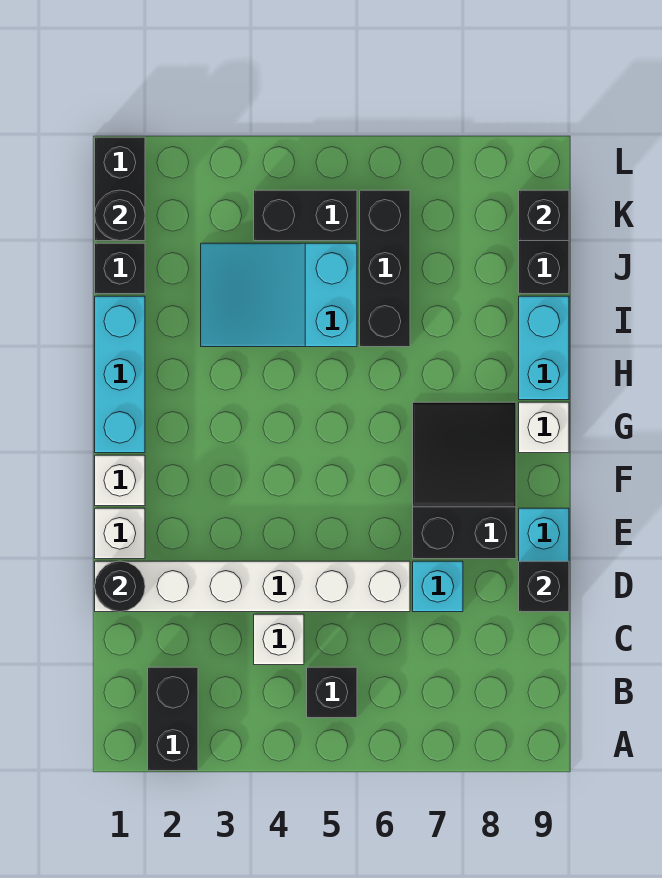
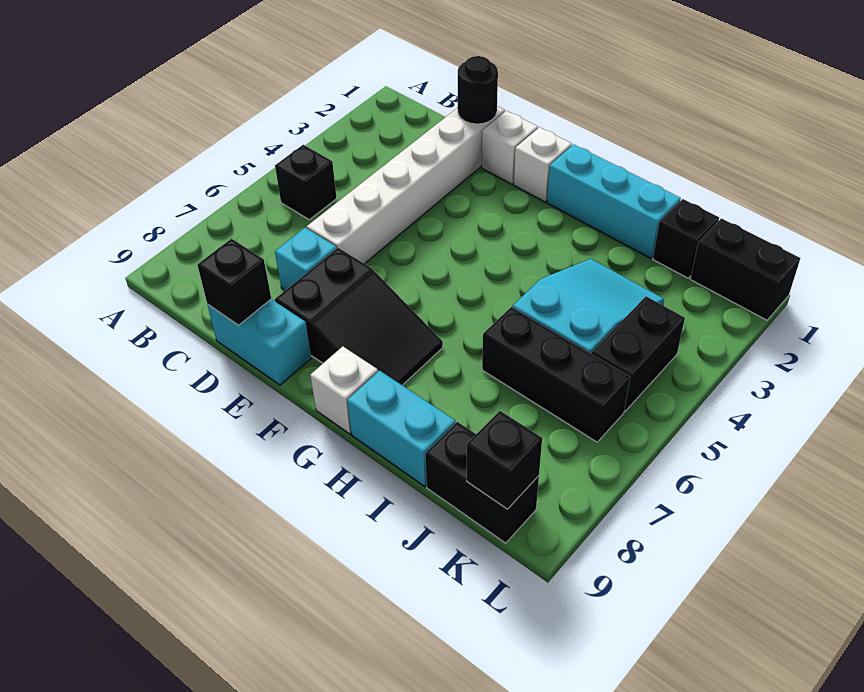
black 1x2 brick [148,667,198,771] -> none
white 1x1 brick [254,614,304,665] -> none
black 1x1 round brick [95,190,145,241] -> none

